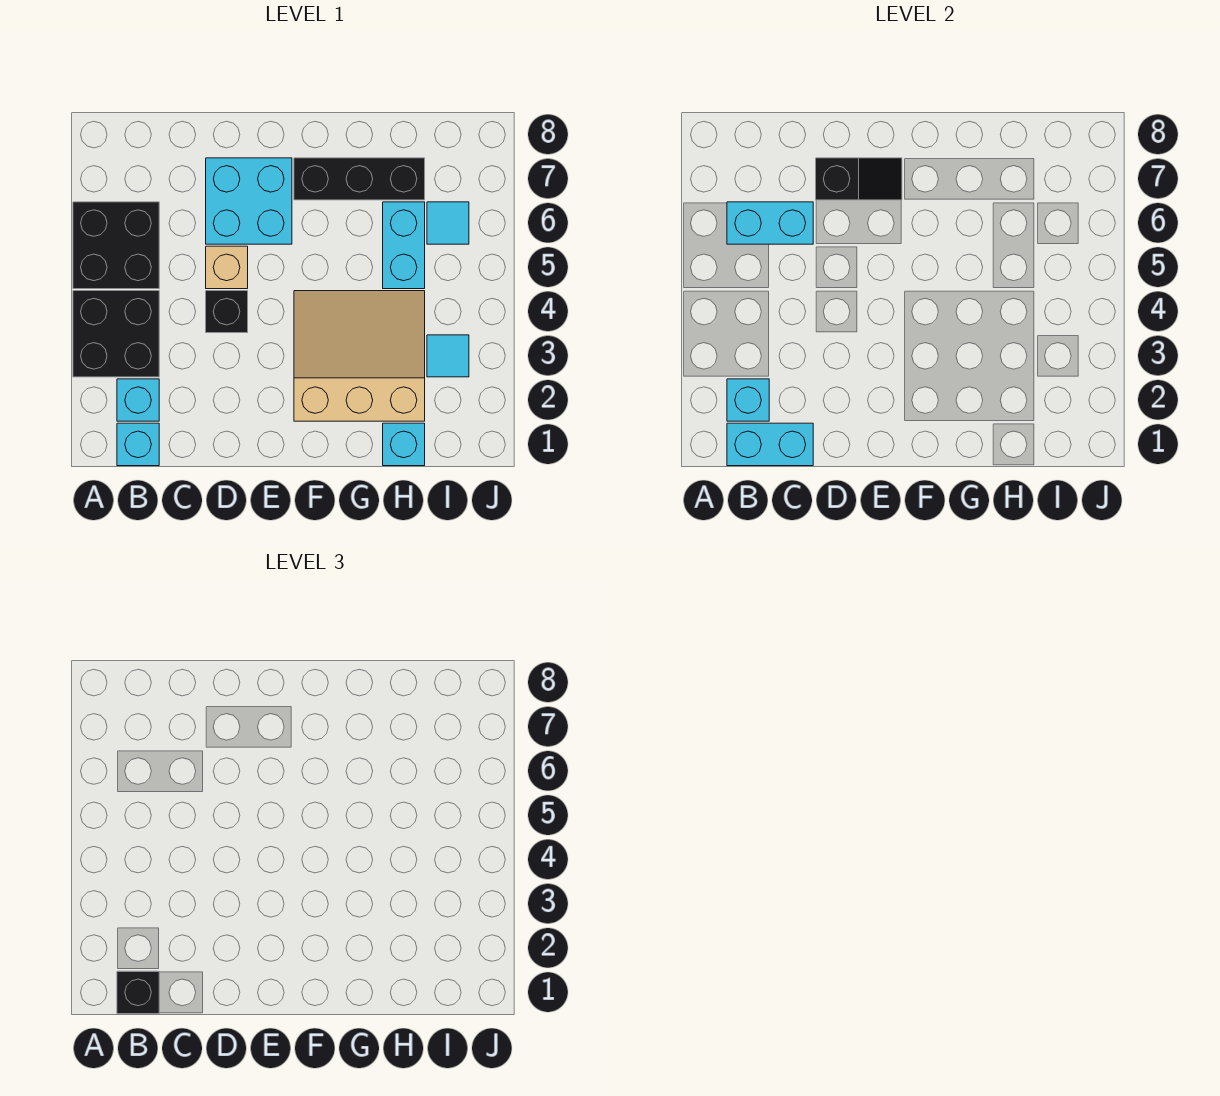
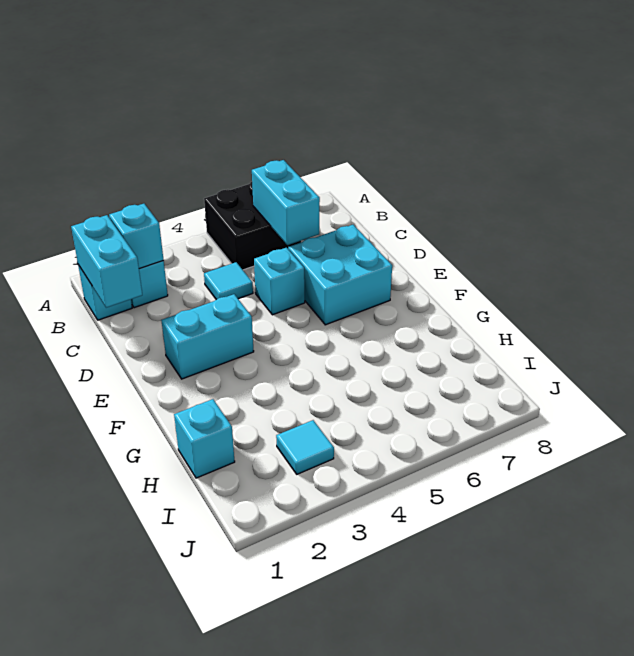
black 2x2 brick [73,291,159,377] -> none
black 1x1 brick [117,971,159,1014] -> none
black 1x1 brick [206,291,248,333] -> none
tan 1x1 brick [206,246,248,289] -> cyan 1x1 brick [254,248,305,315]
black 1x2 slope [816,158,902,200] -> none
tan 3x3 slope [294,291,425,421] -> none
black 1x3 brick [294,158,425,200] -> none
cyan 1x2 brick [383,202,425,289] -> cyan 1x2 brick moved to [161,294,254,379]
cyan 1x1 tile [427,202,469,244] -> cyan 1x1 tile moved to [204,262,253,300]

